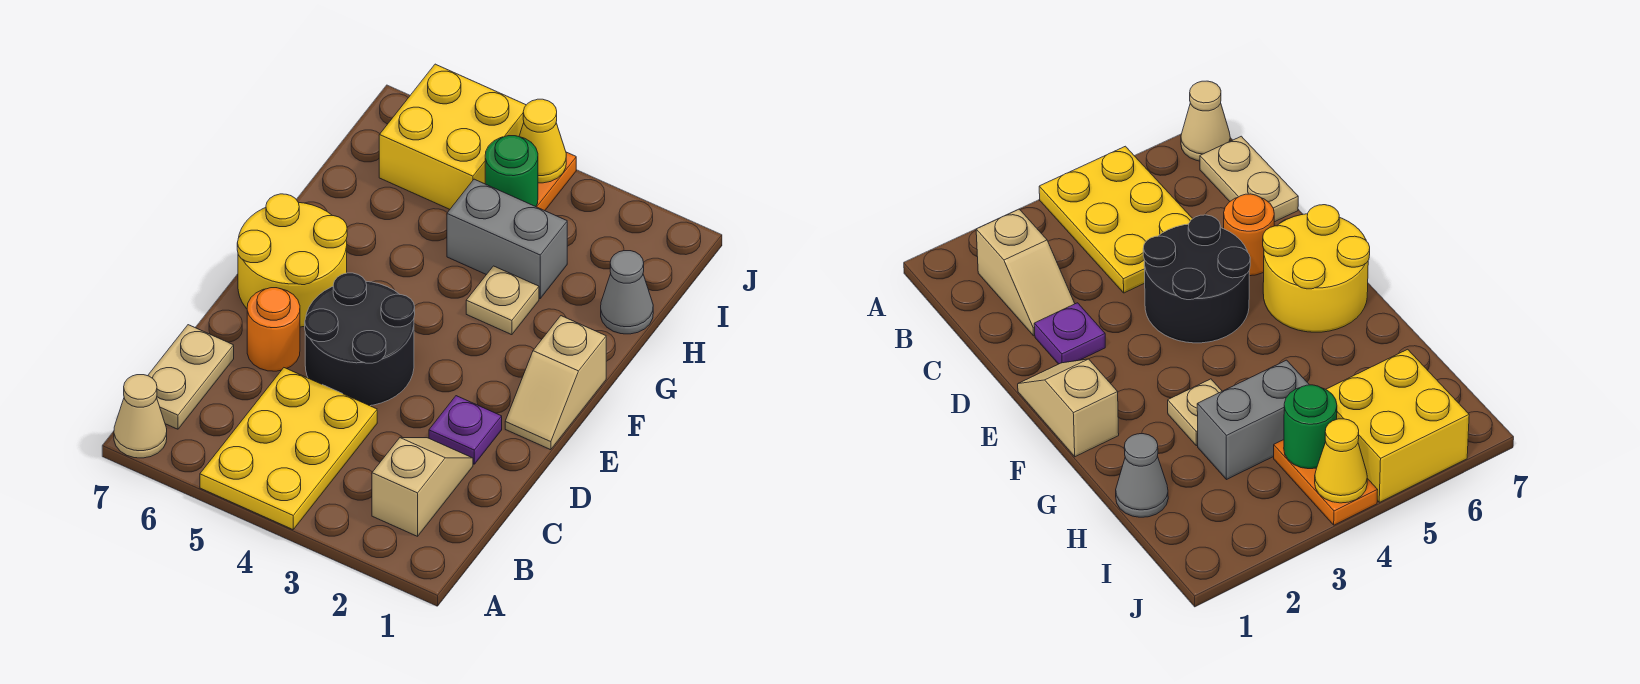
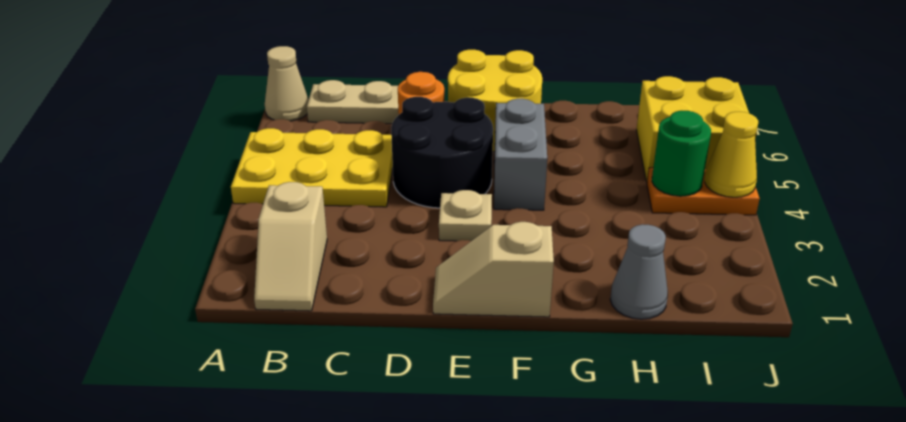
tan 1x2 slope [372,437,473,536] -> tan 1x2 slope turned to [254,182,327,311]
purple 1x1 plate [429,396,502,464] -> none
tan 1x1 plate [466,266,539,335] -> tan 1x1 plate moved to [439,190,492,241]
grey 1x2 brick [447,179,567,298] -> grey 1x2 brick moved to [494,99,547,210]

